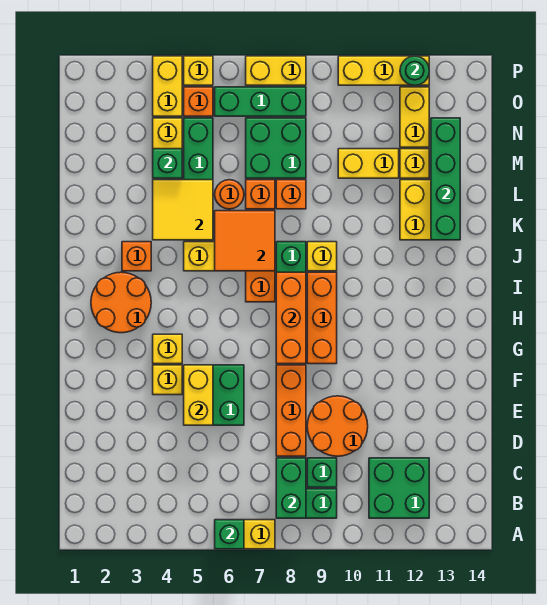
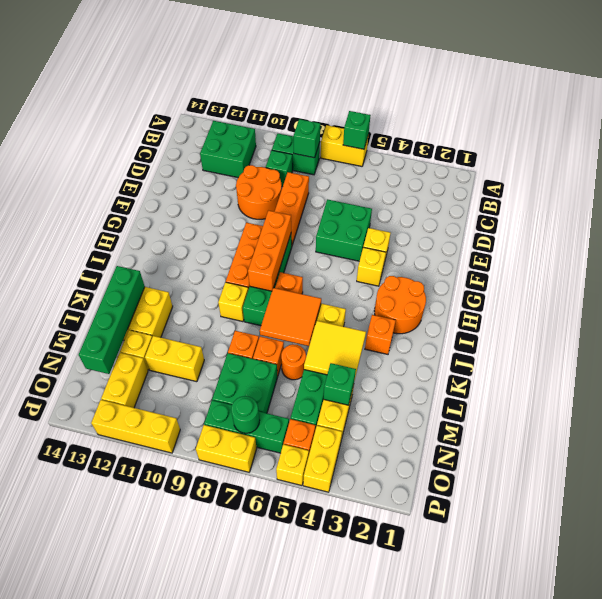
green 1x2 brick [276,458,306,518] -> green 1x1 brick [294,119,320,158]
yellow 1x2 brick [184,365,213,425] -> none
green 1x1 round brick [400,56,429,85] -> green 1x1 round brick moved to [231,396,260,433]

